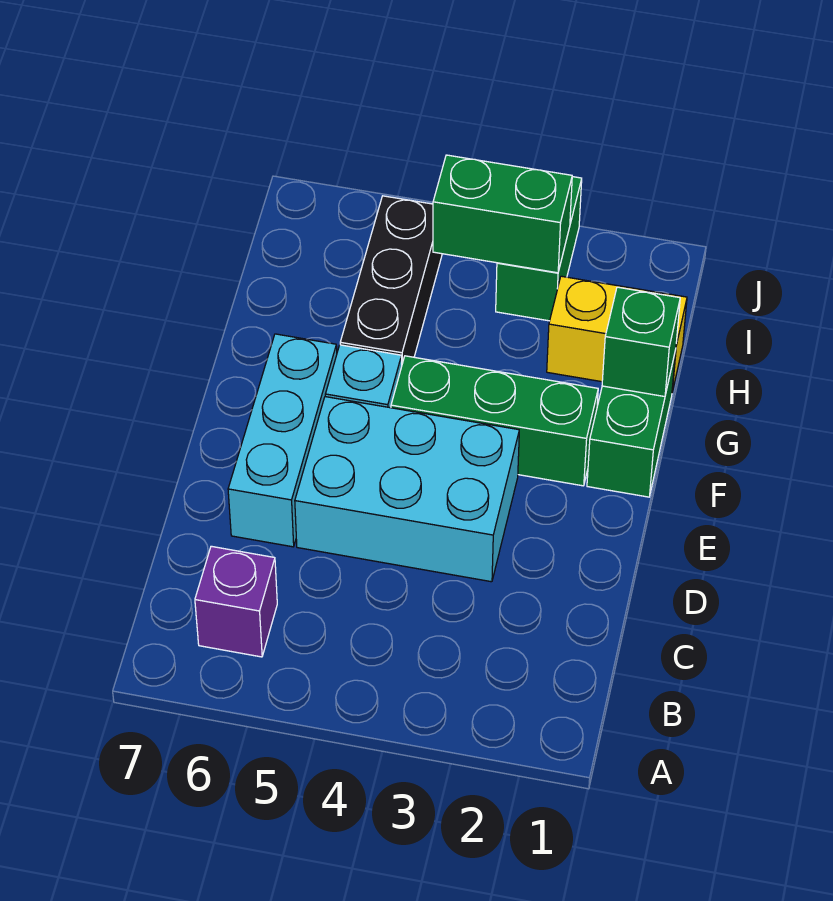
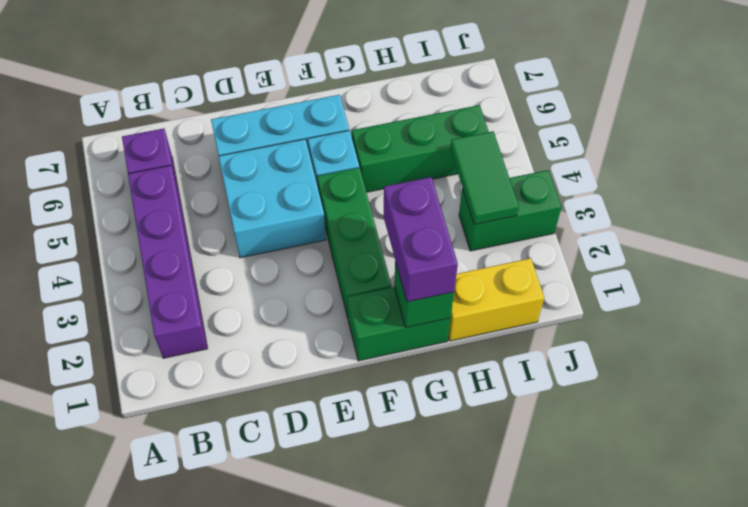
none -> purple 1x4 brick [128,166,208,358]
cyan 2x3 brick [295,397,519,582] -> cyan 2x2 brick [219,139,326,258]
none -> purple 1x2 brick [384,177,458,302]
black 1x3 brick [340,196,442,363] -> green 1x3 brick [352,105,489,192]
yellow 1x2 brick [547,276,687,392] -> yellow 1x2 brick turned to [448,258,544,341]
green 1x2 brick [433,155,572,273] -> green 1x2 tile [450,131,519,224]

